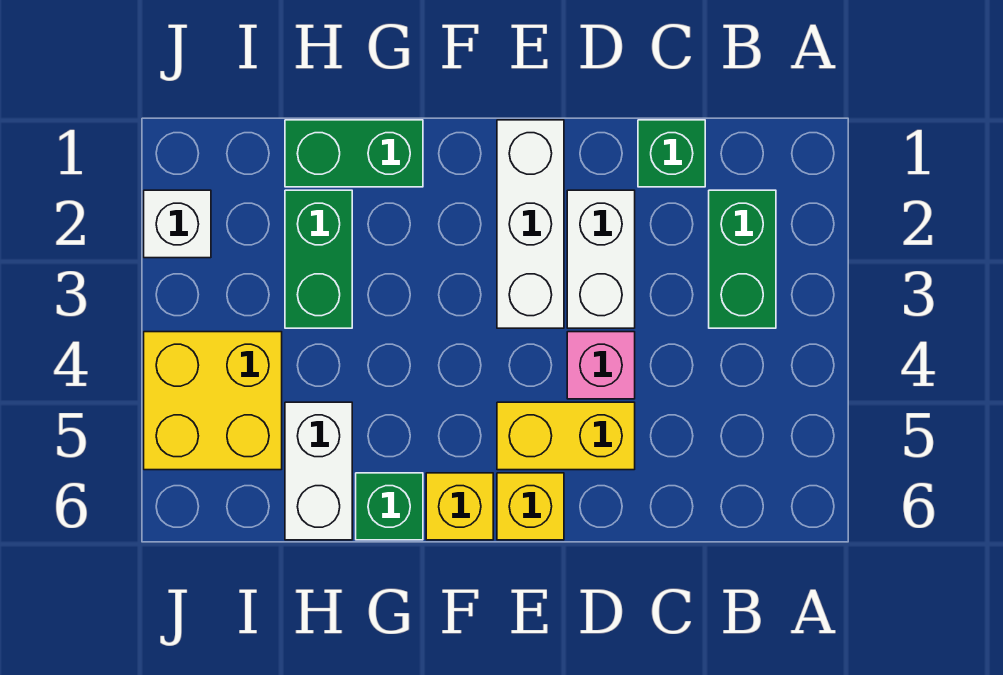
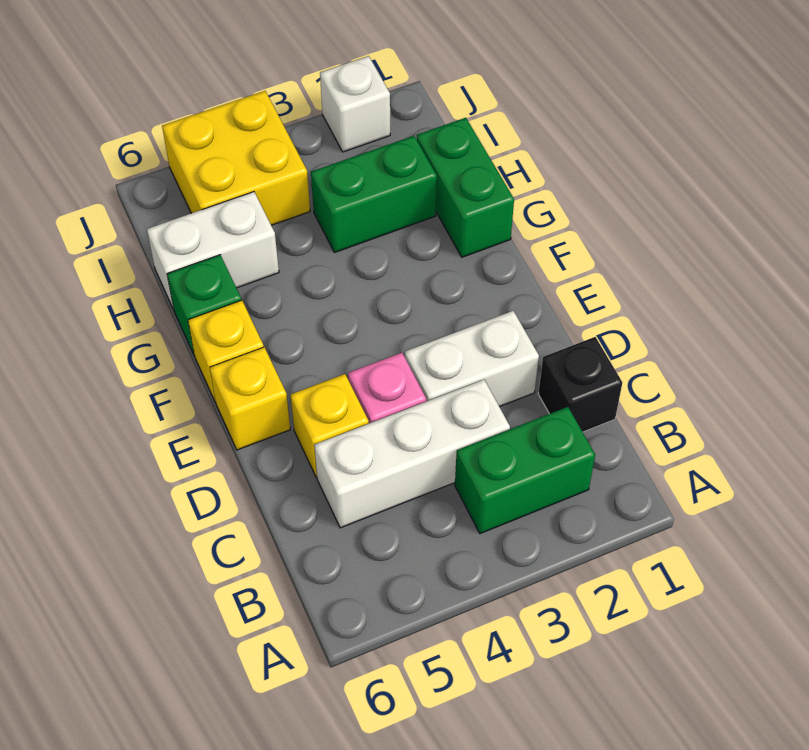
green 1x1 brick [638,120,705,187] -> black 1x1 brick [538,337,622,432]
yellow 1x2 brick [497,402,635,470] -> yellow 1x1 brick [290,374,369,477]
white 1x3 brick [497,120,564,328] -> white 1x3 brick moved to [314,380,510,528]

